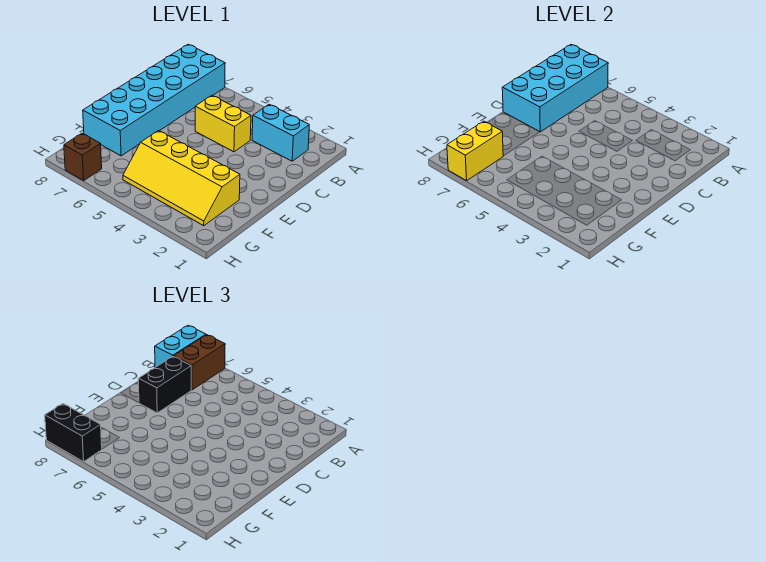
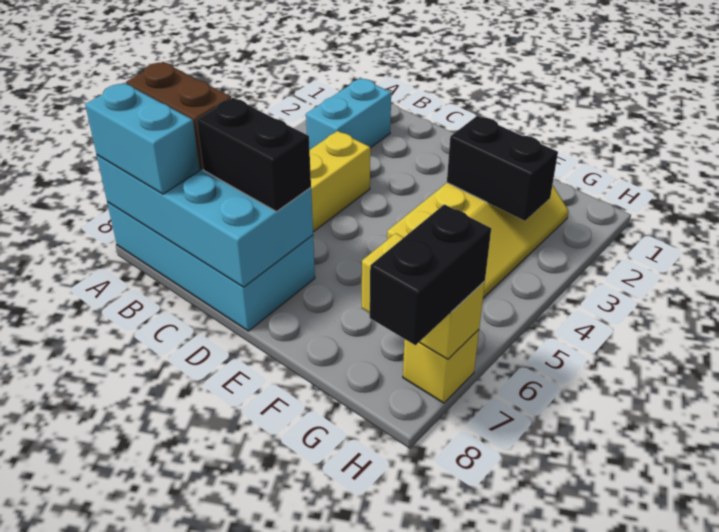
cyan 2x6 brick [83,45,225,156] -> cyan 2x4 brick [107,202,315,331]
none -> black 1x2 brick [447,116,558,221]
brown 1x1 brick [64,133,102,181] -> yellow 1x1 brick [403,330,479,403]

